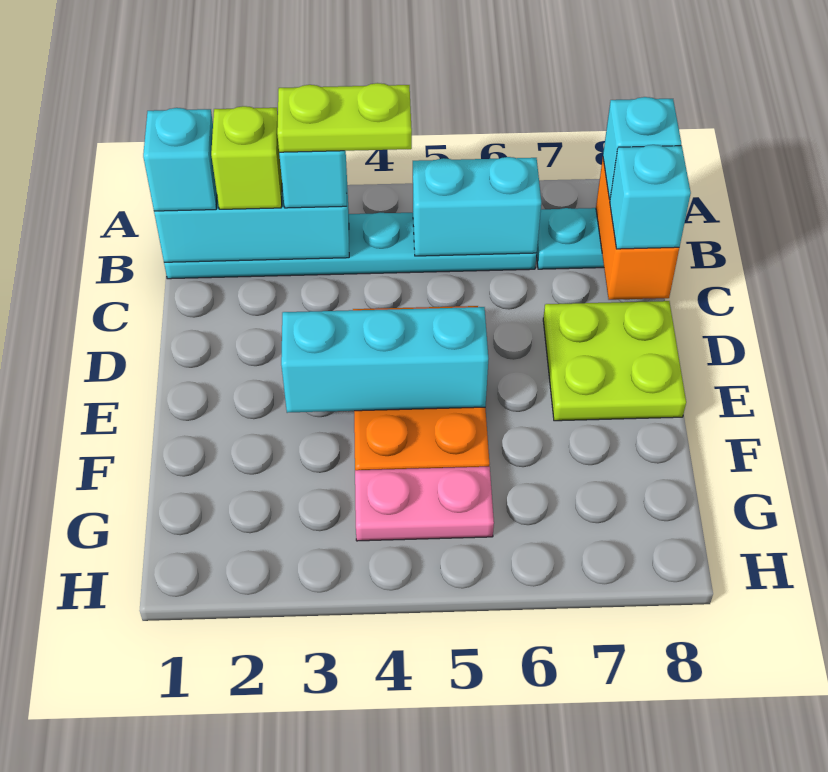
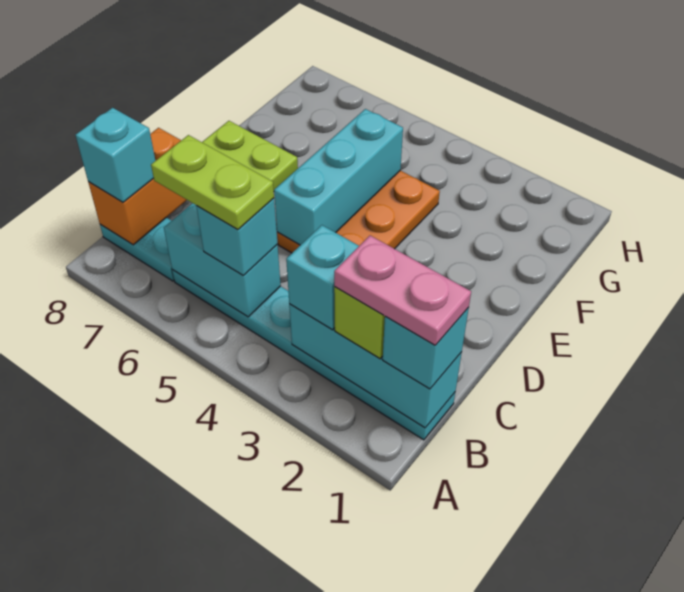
lime 1x2 plate [277,83,412,152] -> lime 1x2 plate moved to [151,135,274,229]
cyan 1x1 brick [610,145,691,249] -> cyan 1x1 brick moved to [196,198,278,275]
cyan 1x3 brick [281,307,488,413] -> cyan 1x3 brick turned to [274,109,403,245]
pink 1x2 plate [355,467,494,541] -> pink 1x2 plate moved to [334,236,471,345]

